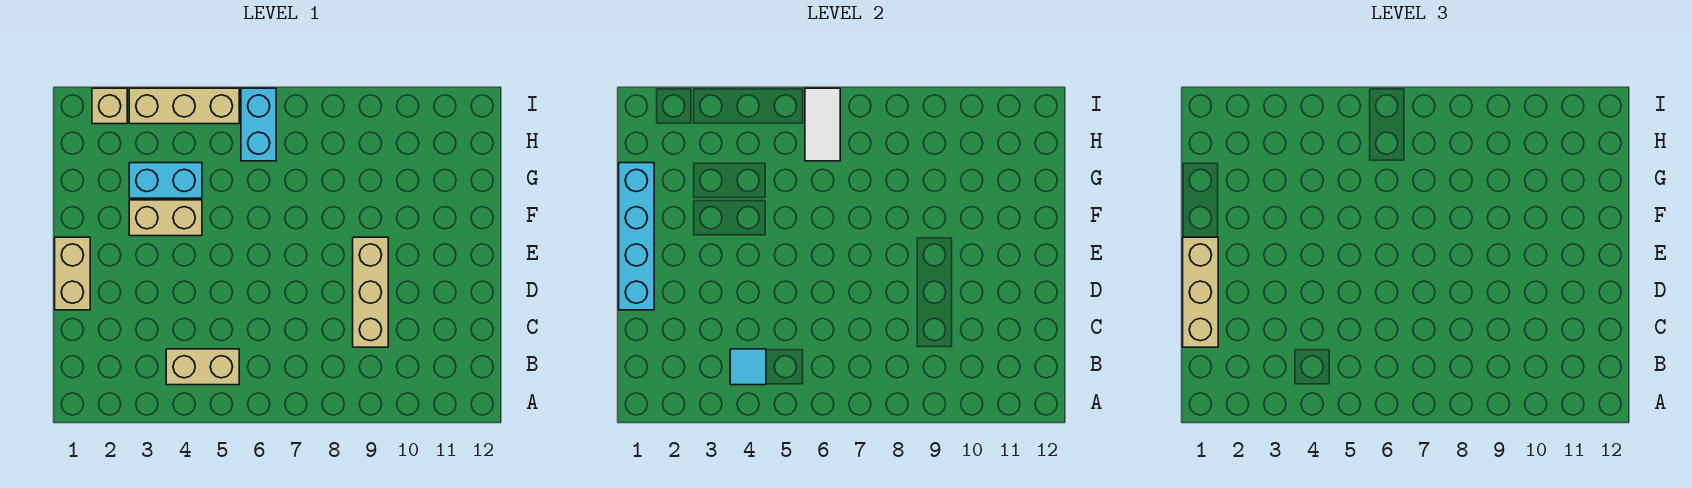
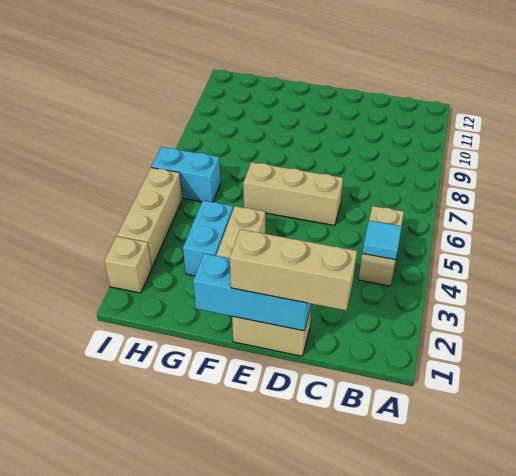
tan 1x3 brick [353,237,388,347] -> tan 1x3 brick moved to [243,162,343,225]
cyan 1x4 brick [619,163,654,310] -> cyan 1x3 brick [193,254,311,331]
white 1x2 tile [805,88,840,161] -> none

